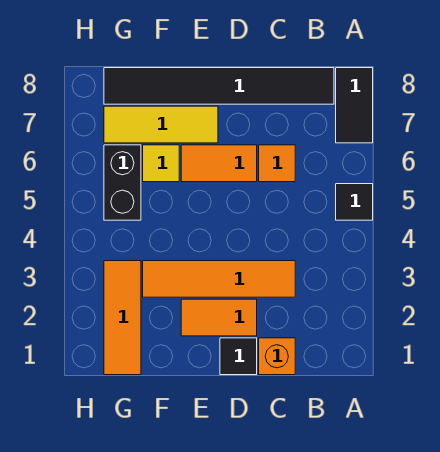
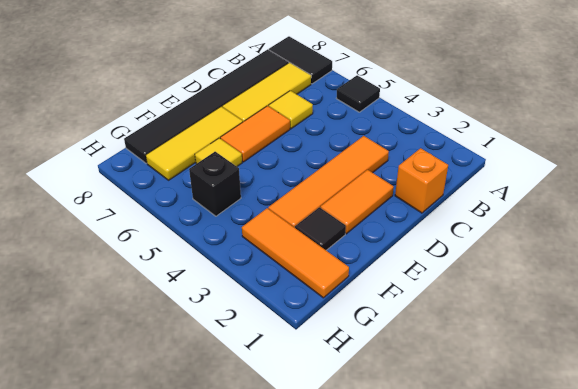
none -> yellow 1x3 tile [222,62,311,122]
orange 1x1 tile [259,145,295,182] -> yellow 1x1 tile [269,91,313,129]
black 1x1 tile [220,338,257,375] -> black 1x1 tile moved to [295,207,346,250]
black 1x2 brick [104,145,141,220] -> black 1x1 brick [189,152,241,216]

